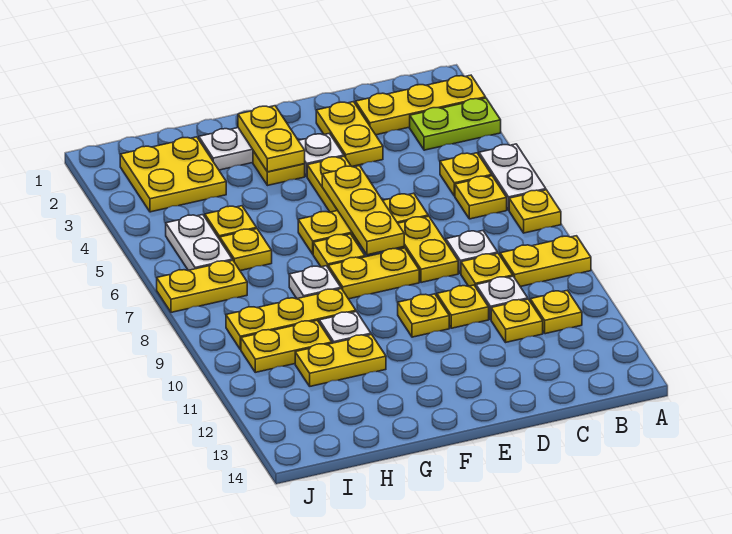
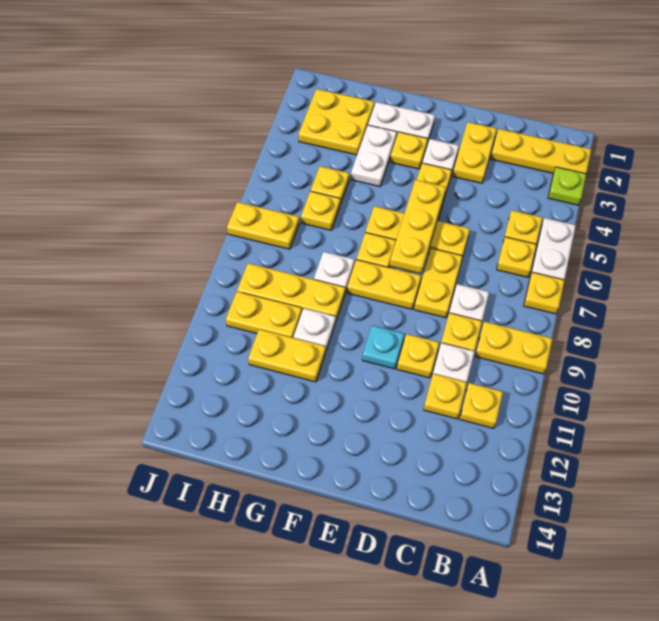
lime 1x2 plate [410,98,501,150] -> lime 1x1 plate [548,167,586,205]
yellow 1x1 plate [398,294,449,337] -> cyan 1x1 plate [362,326,404,369]
yellow 1x2 plate [238,106,305,172] -> none
white 1x2 plate [166,215,232,270] -> white 1x2 plate moved to [351,125,397,187]

